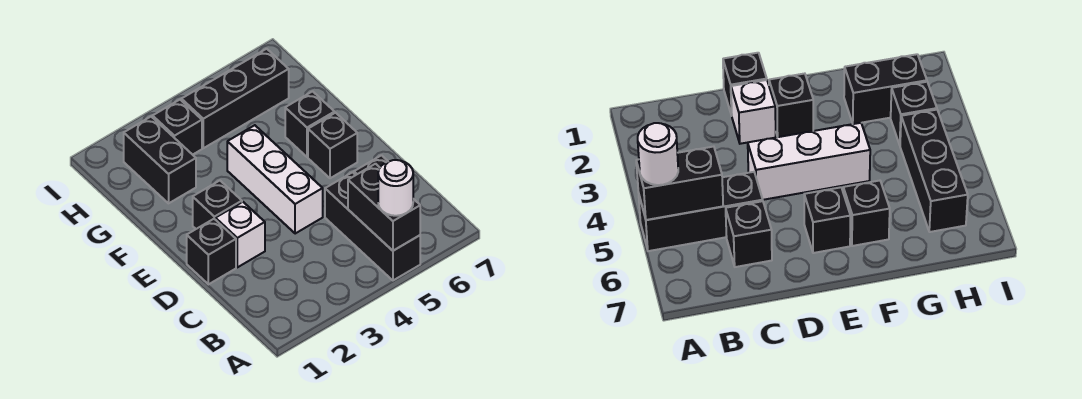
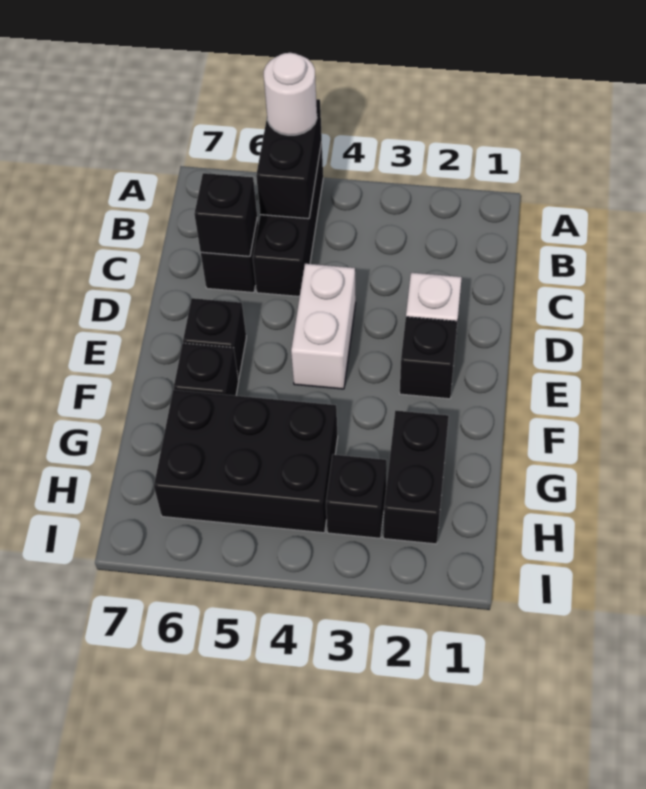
black 1x1 brick [187,219,236,284] -> black 1x1 brick moved to [194,173,257,256]
white 1x3 brick [227,125,323,234] -> white 1x2 brick [291,264,356,389]
black 1x3 brick [181,49,289,148] -> black 2x3 brick [154,390,338,533]

